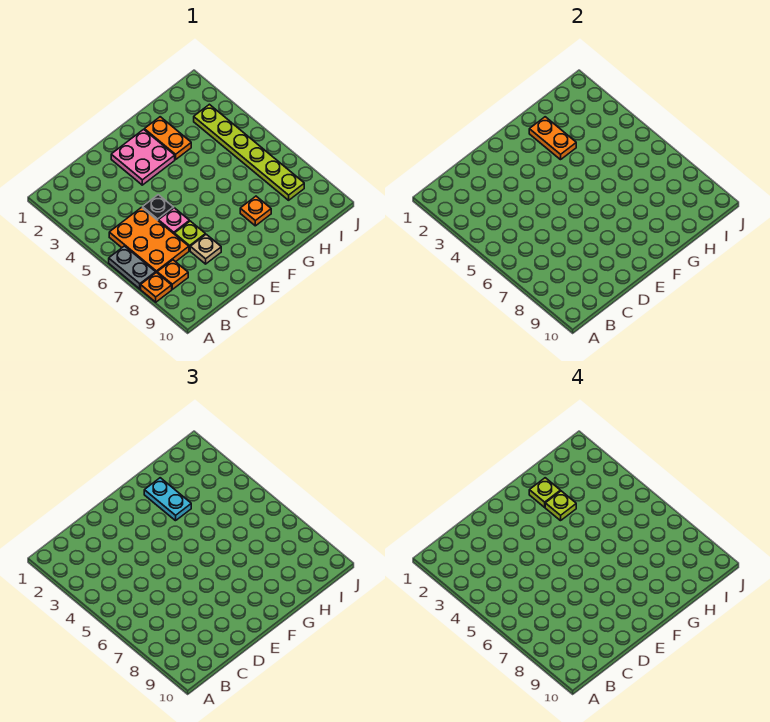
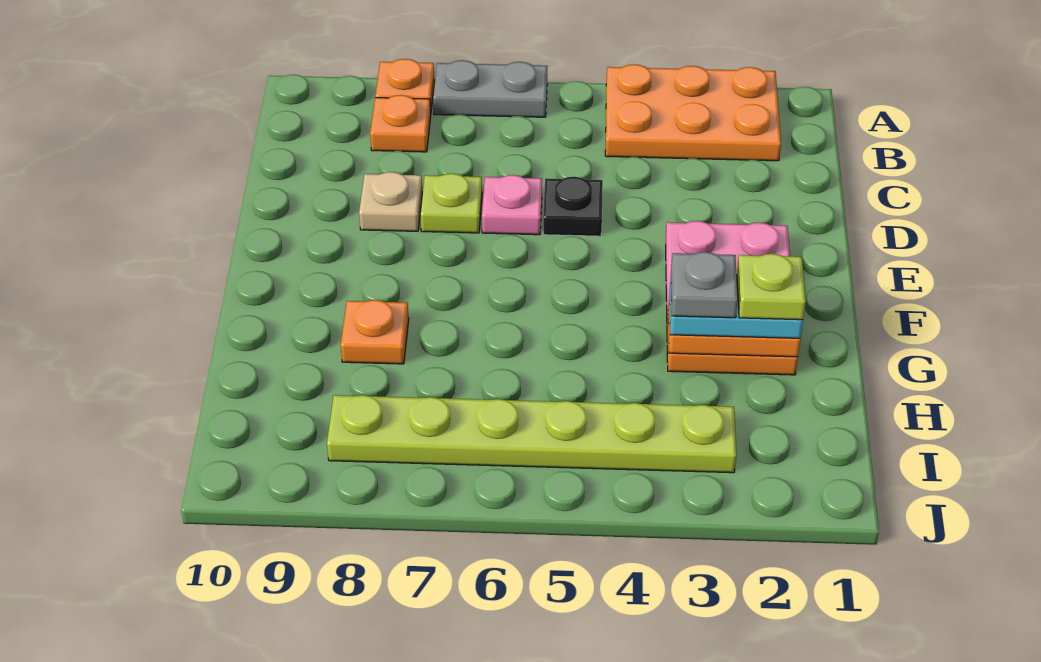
orange 2x3 plate [109,207,189,272] -> orange 2x3 plate moved to [605,64,781,161]
lime 1x1 plate [545,491,576,521] -> grey 1x1 plate [671,252,738,318]

